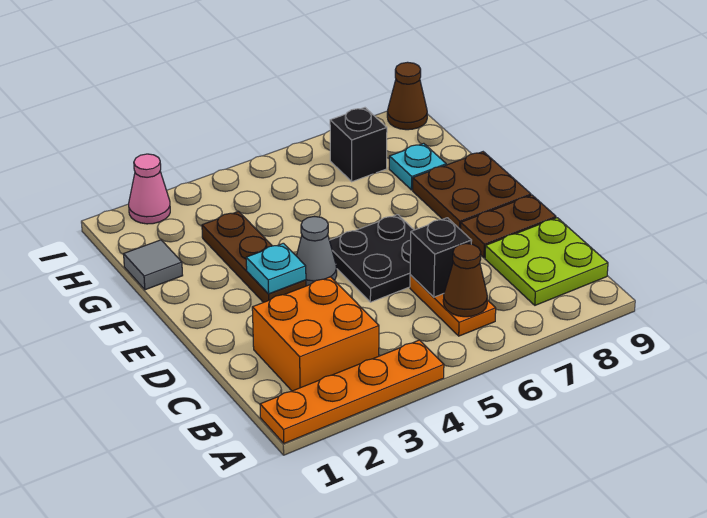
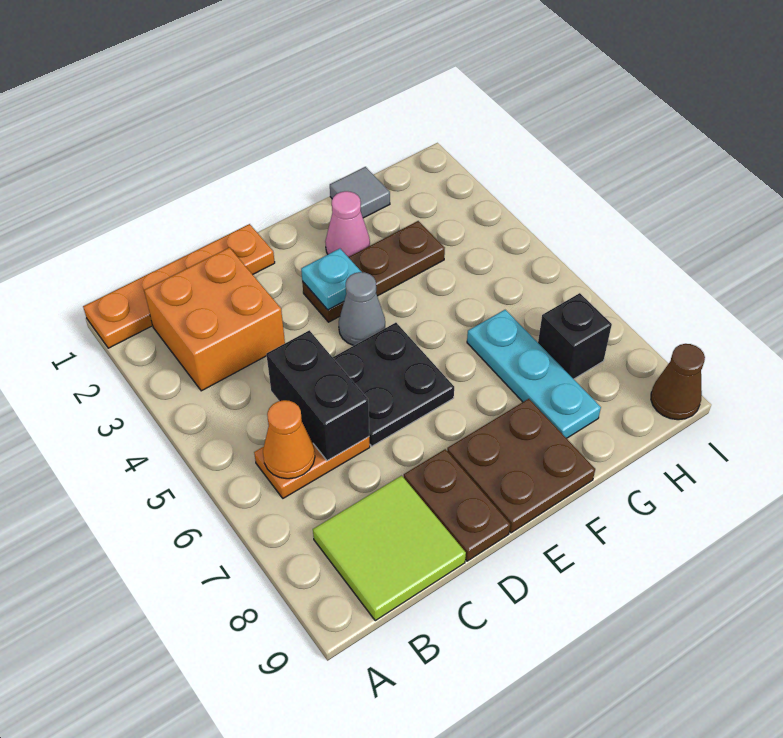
orange 1x4 plate [260,340,444,443] -> orange 1x4 plate turned to [83,224,275,348]
brown 1x1 cone [443,244,487,317] -> orange 1x1 cone [263,400,315,479]
lime 2x2 plate [485,218,608,305] -> lime 2x2 tile [313,476,466,621]
black 1x1 brick [410,218,472,297] -> black 1x2 brick [266,330,369,461]
cyan 1x1 plate [389,143,446,190] -> cyan 1x3 plate [467,310,601,438]
pink 1x1 cone [129,154,170,224] -> pink 1x1 cone moved to [325,191,370,257]

